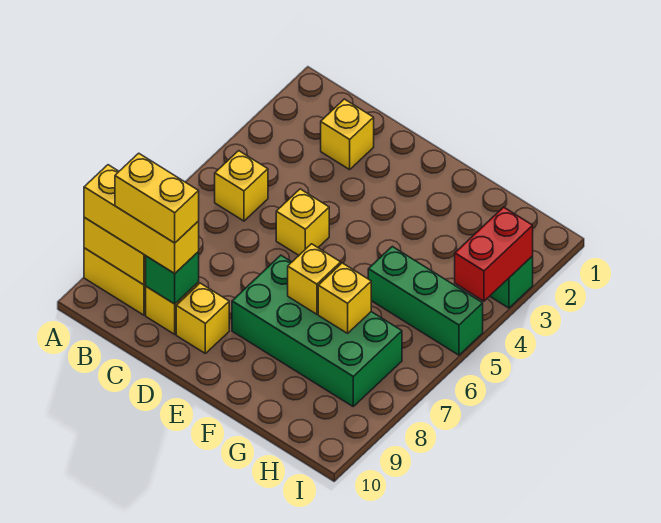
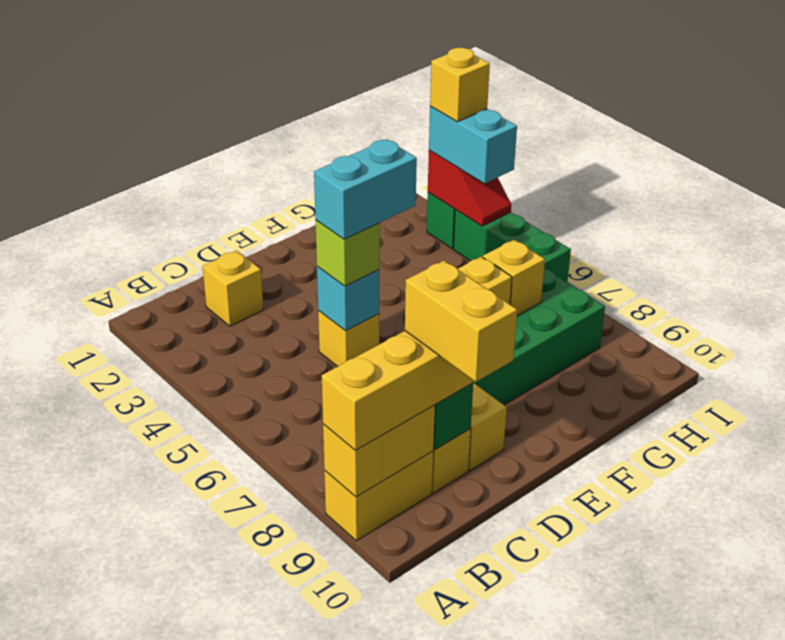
yellow 1x1 brick [215,151,268,221] -> yellow 1x1 brick moved to [430,48,490,122]
yellow 1x2 brick [115,153,199,243] -> yellow 1x2 brick turned to [405,261,517,382]
none -> cyan 1x1 brick [317,266,379,331]
none -> lime 1x1 brick [315,220,380,286]
none -> cyan 1x2 brick [314,140,417,239]
green 1x3 brick [368,246,483,355] -> green 1x3 brick turned to [453,210,571,282]
red 1x2 brick [455,207,533,301] -> red 1x2 slope [428,150,511,226]
none -> cyan 1x2 brick [429,106,517,183]

